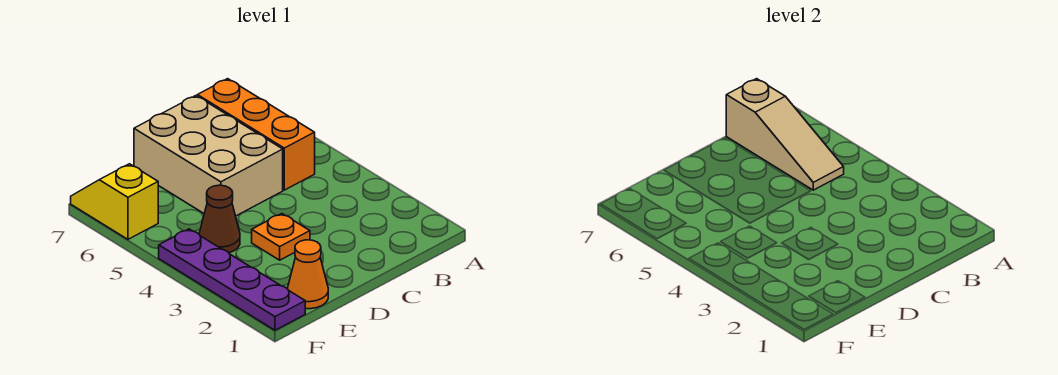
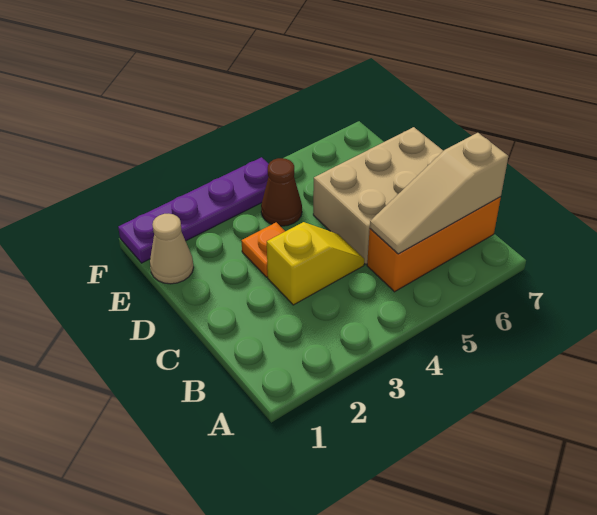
orange 1x1 cone [288,240,328,309] -> tan 1x1 cone [150,214,194,284]
yellow 1x2 slope [71,164,158,239] -> yellow 1x2 slope moved to [267,222,364,305]

